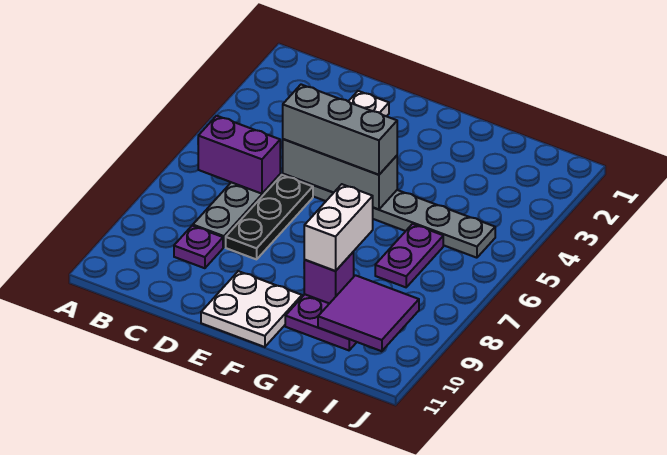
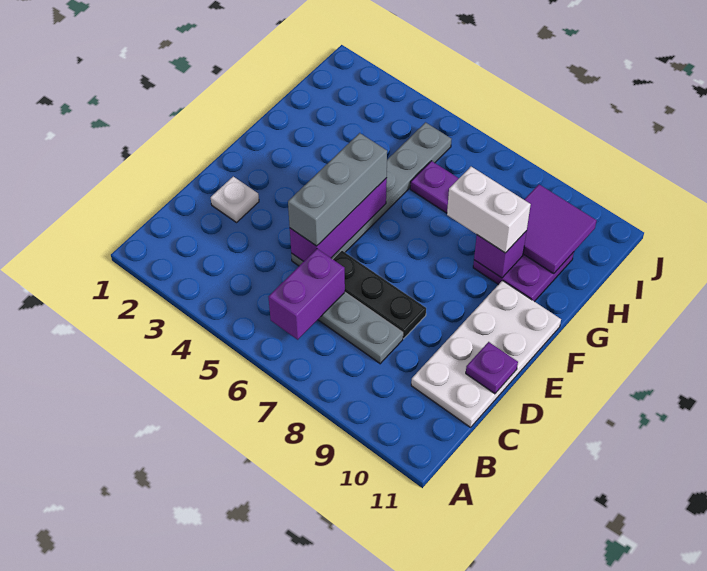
purple 1x1 plate [174,226,223,268] -> purple 1x1 plate moved to [466,342,518,394]
grey 1x3 brick [283,139,397,209] -> purple 1x3 brick [290,178,387,261]
white 2x2 plate [201,271,302,347] -> white 2x4 plate [411,281,561,427]

